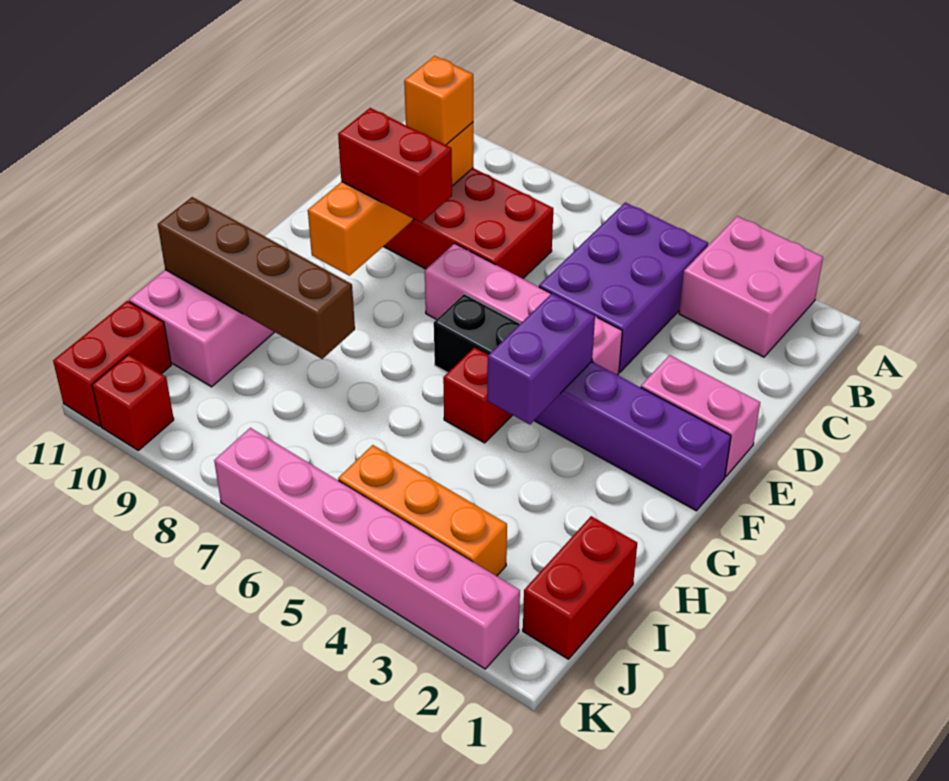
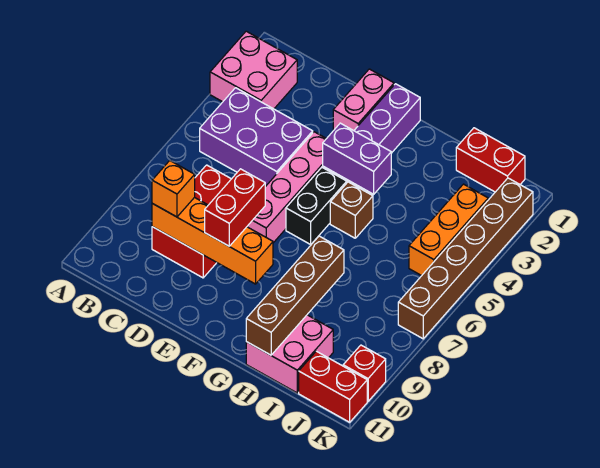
red 1x1 brick [443,347,512,443] -> brown 1x1 brick [330,182,373,238]
pink 1x6 brick [214,428,520,669] -> brown 1x6 brick [398,178,533,339]

